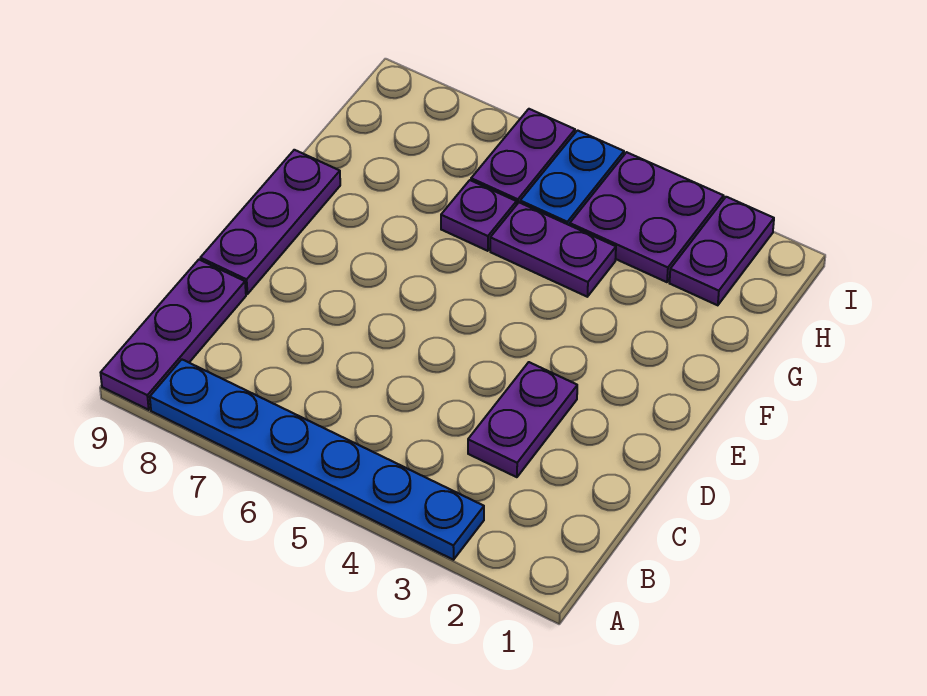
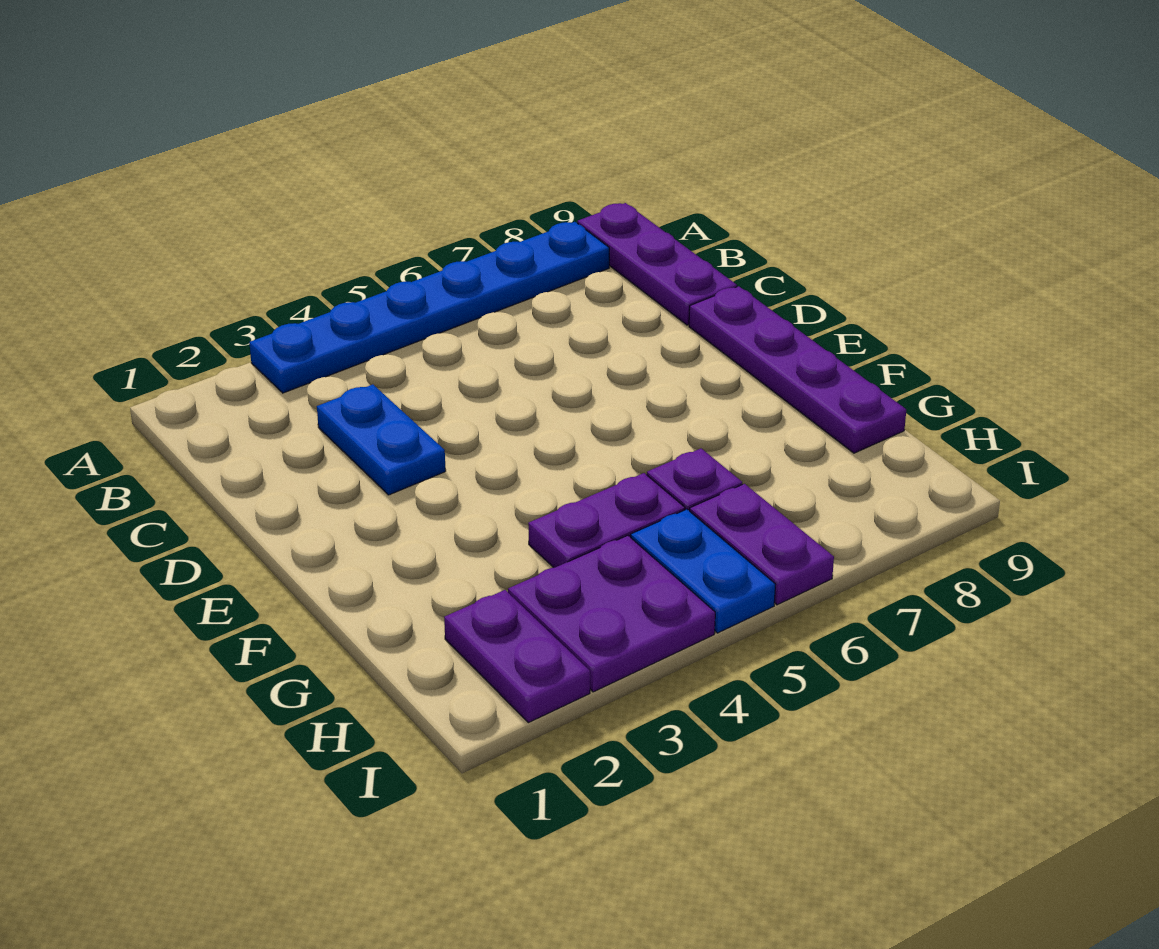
purple 1x2 plate [468,362,577,477] -> blue 1x2 plate [317,384,446,495]
purple 1x3 plate [200,150,340,294] -> purple 1x4 plate [689,286,906,453]

